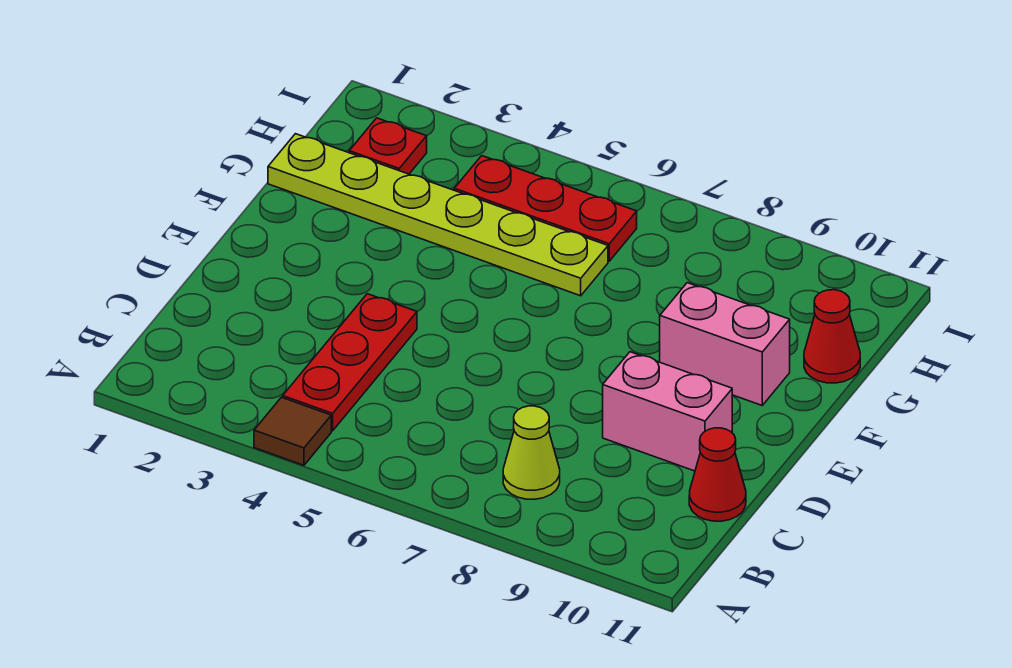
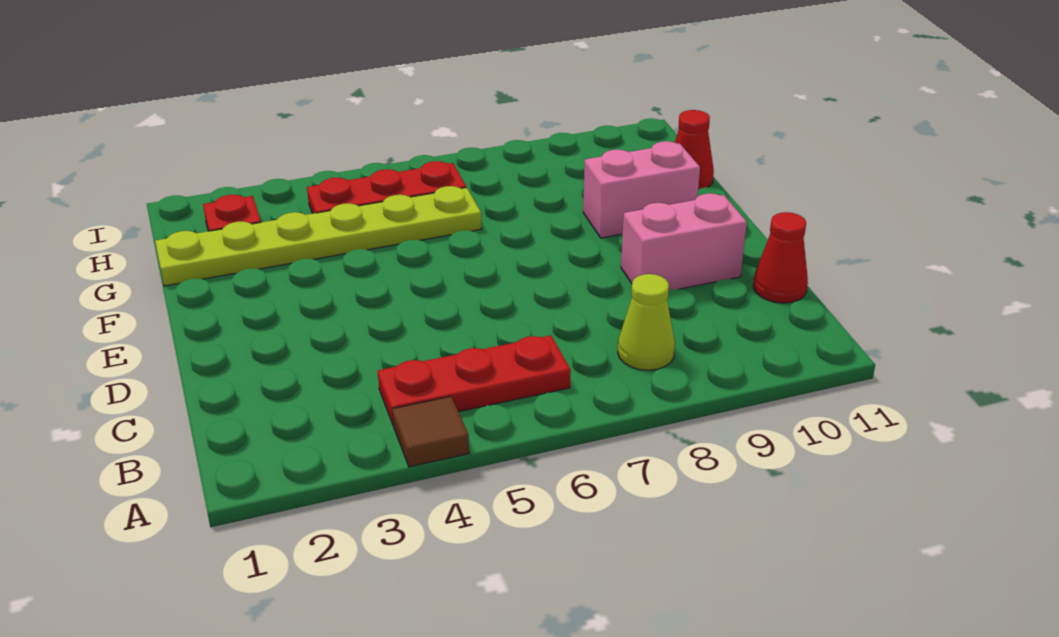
red 1x3 plate [283,294,417,431] -> red 1x3 plate turned to [378,335,571,426]

